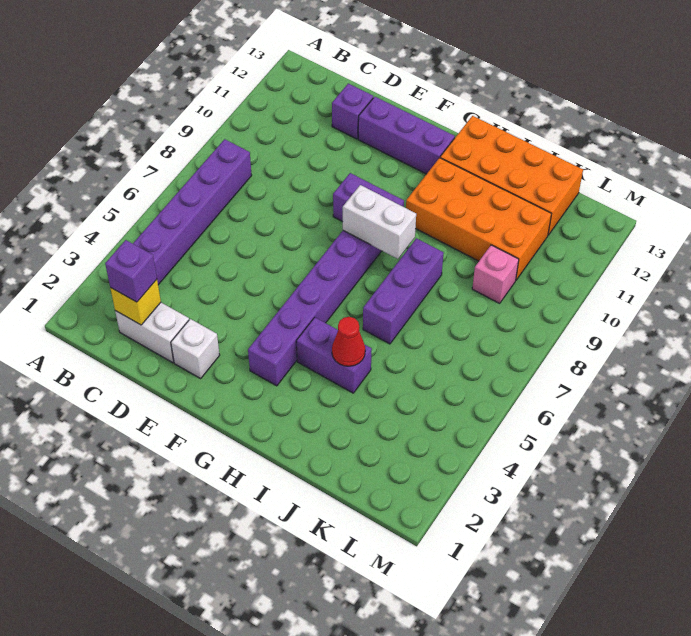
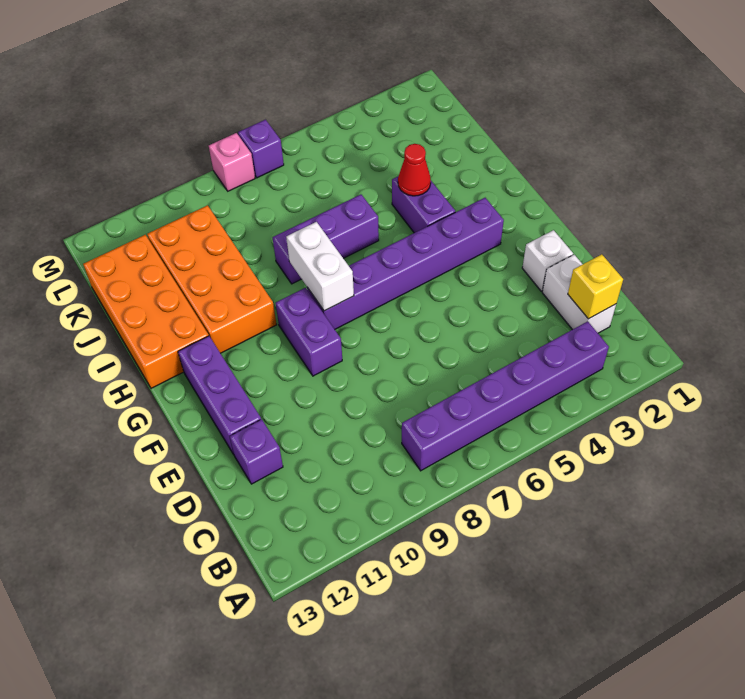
purple 1x1 brick [105,240,157,302] -> purple 1x1 brick moved to [238,120,284,178]
pink 1x1 brick [472,245,519,303] -> pink 1x1 brick moved to [209,133,255,191]

